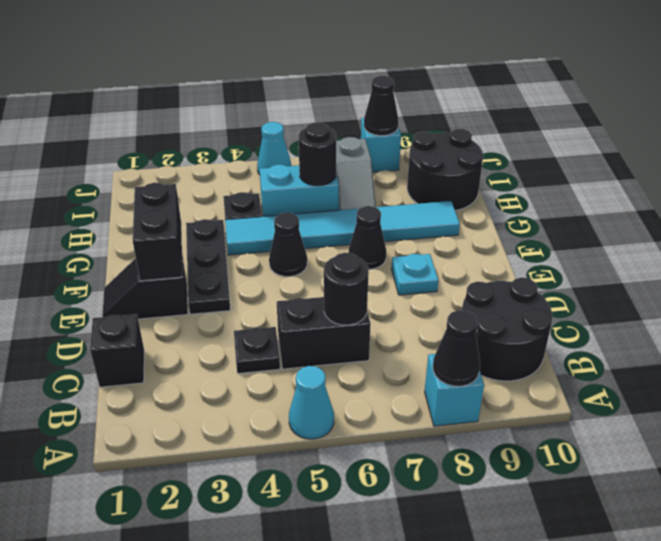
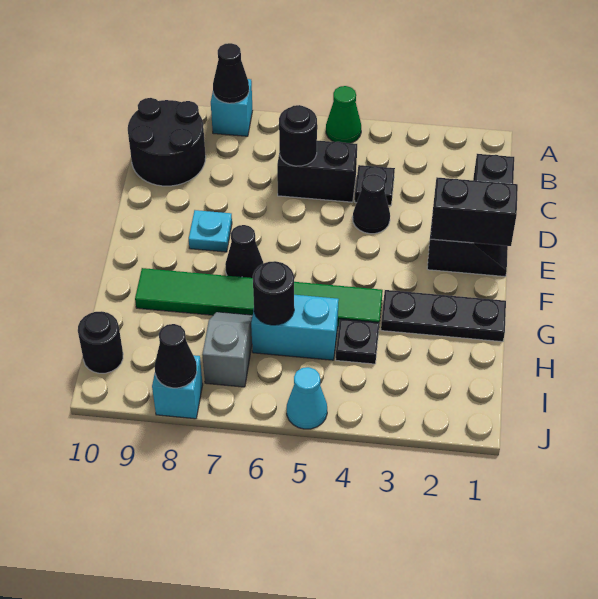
cyan 1x1 cone [289,366,334,439] -> green 1x1 cone [326,86,361,143]
black 1x2 brick [133,183,182,281] -> black 1x2 brick turned to [431,177,518,246]
black 1x3 plate [186,219,230,314] -> black 1x3 plate turned to [381,290,506,342]
black 1x1 cone [269,213,307,277] -> black 1x1 cone moved to [353,174,390,234]
cyan 1x6 tile [225,201,460,255] -> green 1x6 tile [135,268,383,327]
black 2x2 round brick [407,129,483,211] -> black 1x1 round brick [78,311,123,373]

